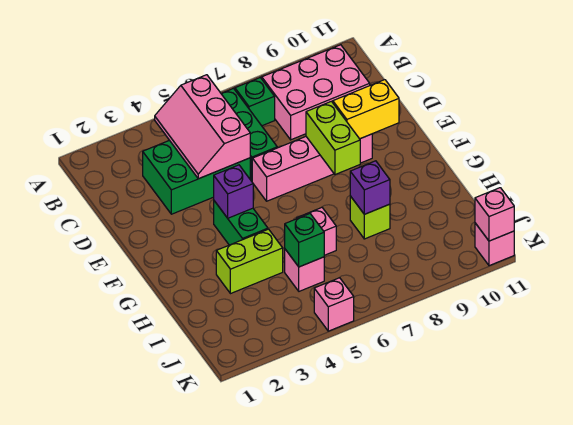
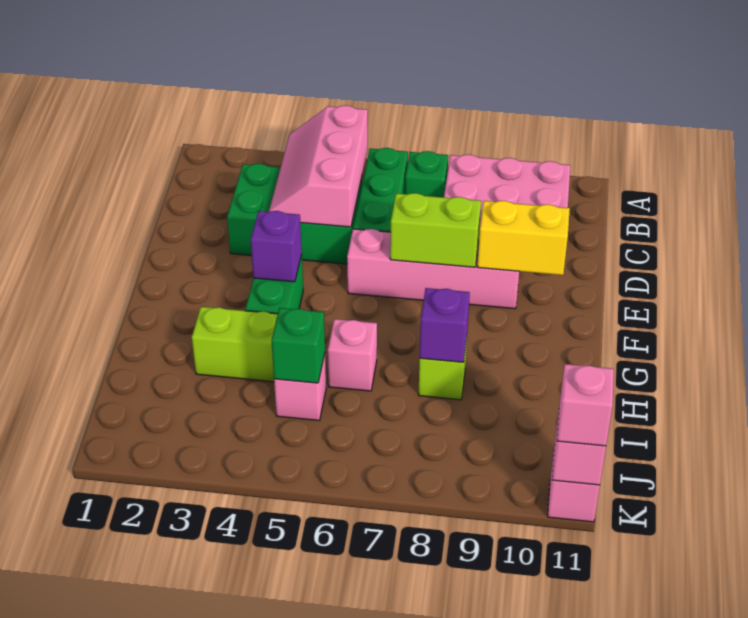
lime 1x2 brick [306,101,360,175] -> lime 1x2 brick turned to [390,193,481,267]
pink 1x1 brick [314,278,354,331] -> pink 1x1 brick moved to [557,364,614,446]

